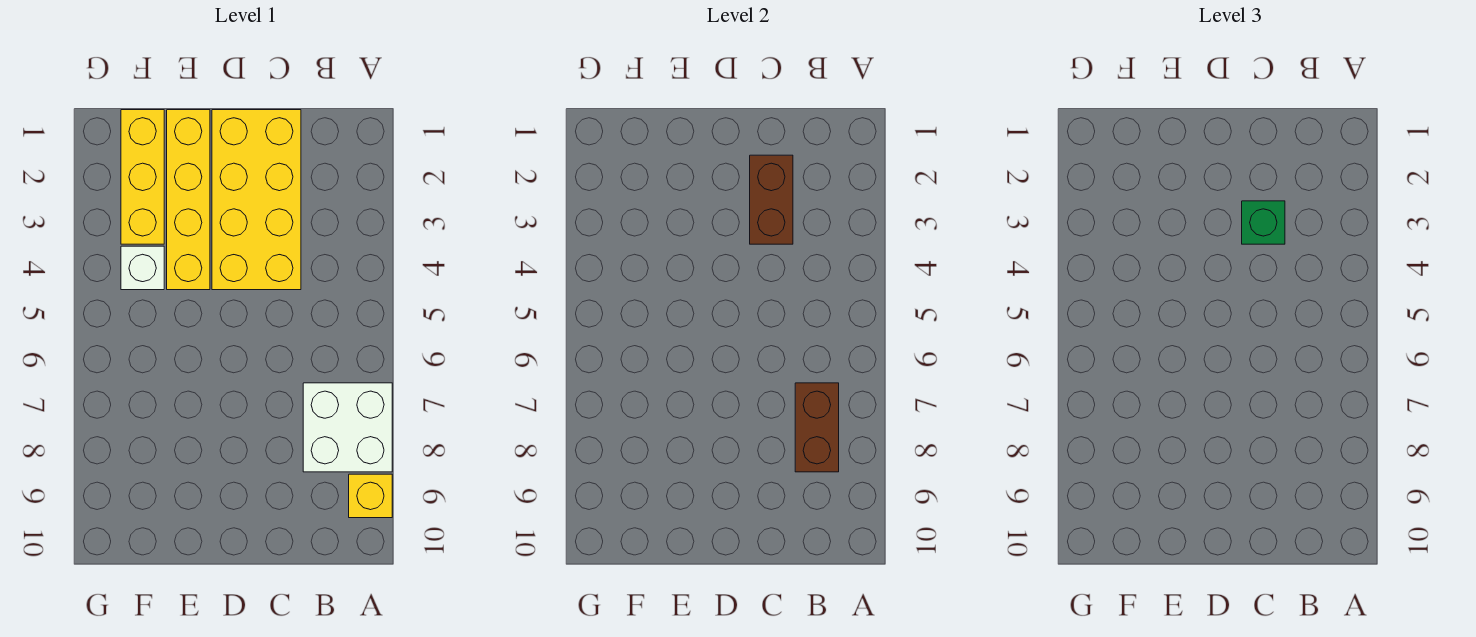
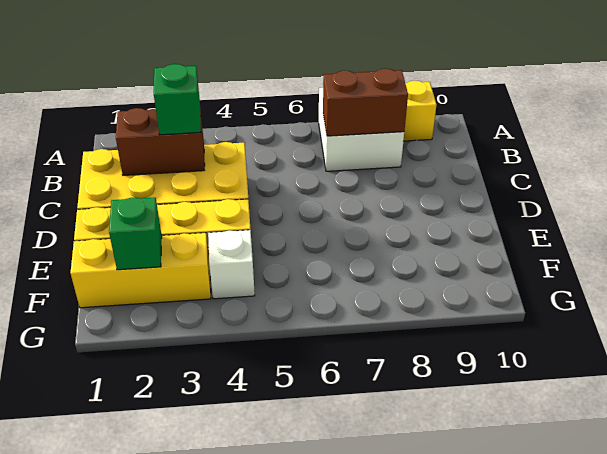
none -> green 1x1 brick [109,198,162,270]

